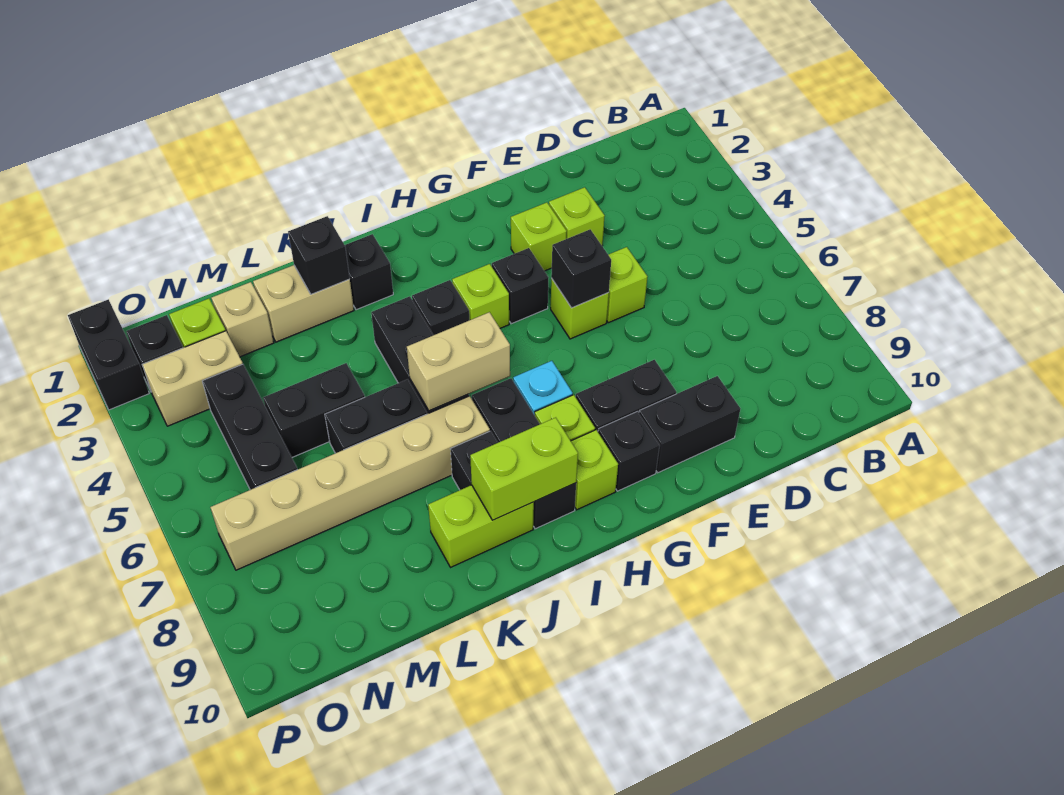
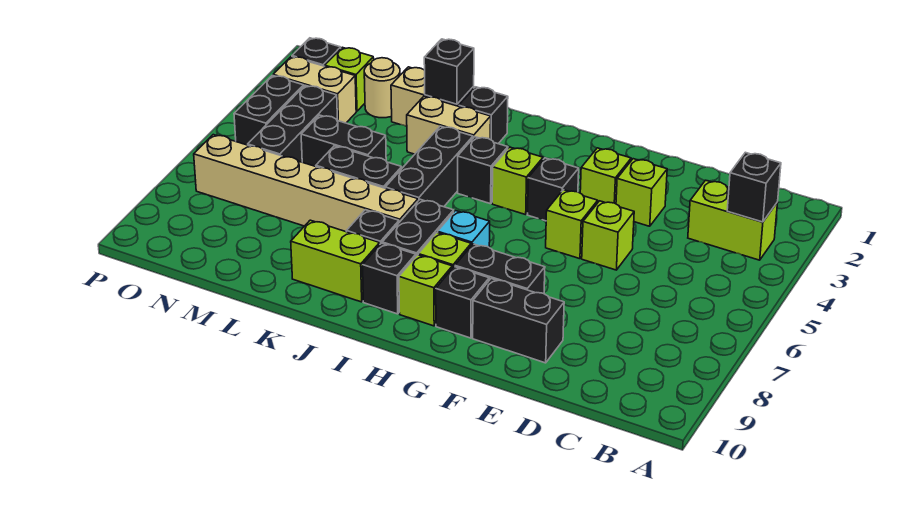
black 1x1 brick [551,229,611,308] -> black 1x1 brick moved to [727,152,781,222]
tan 1x2 brick [407,312,510,411] -> tan 1x2 brick moved to [407,96,491,154]
lime 1x2 brick [470,418,578,520] -> lime 1x2 brick moved to [688,180,778,260]
tan 1x1 brick [212,282,274,357] -> tan 1x1 round brick [364,58,400,118]
black 1x2 brick [68,299,149,410] -> black 1x2 brick moved to [234,75,304,145]

